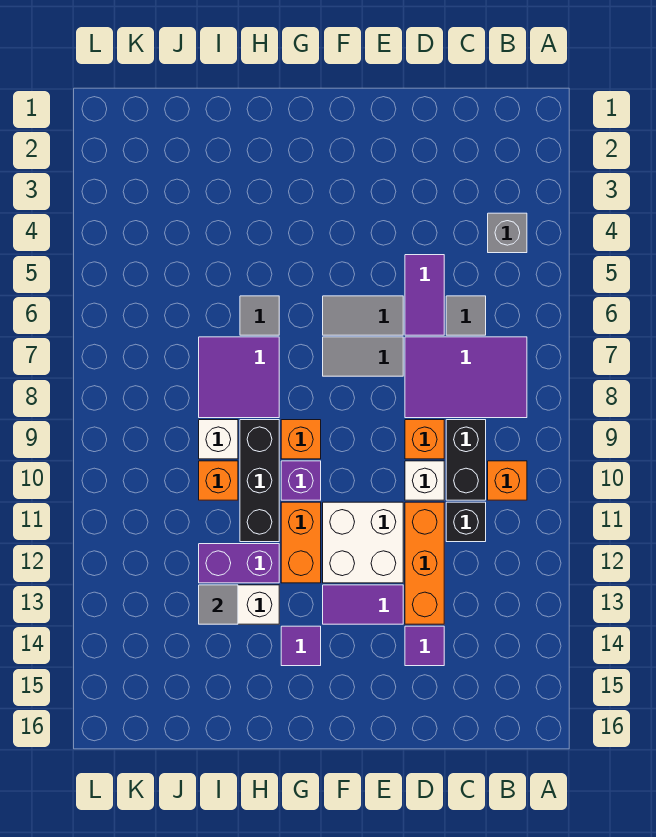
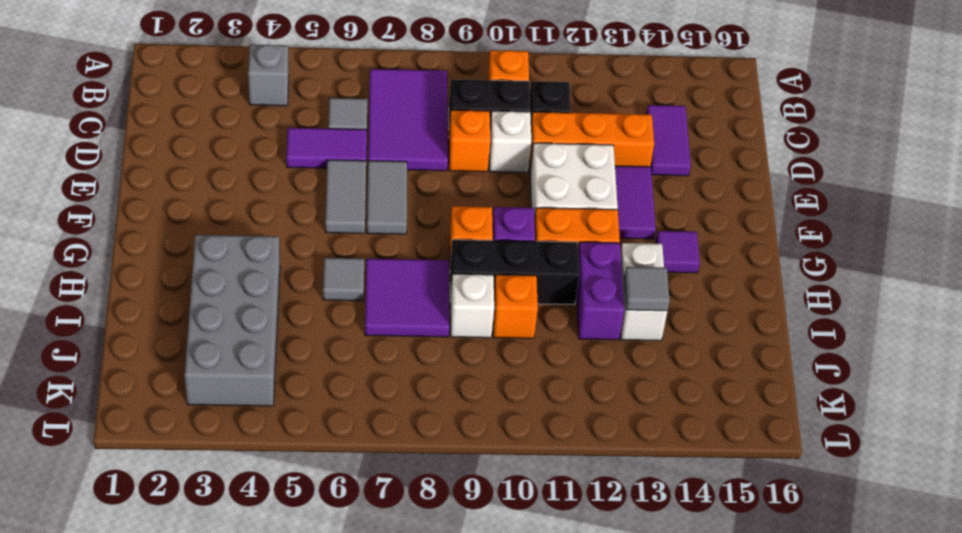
purple 1x1 tile [405,626,444,666] -> purple 1x2 tile [646,105,691,176]
none -> grey 2x4 brick [185,235,280,406]

